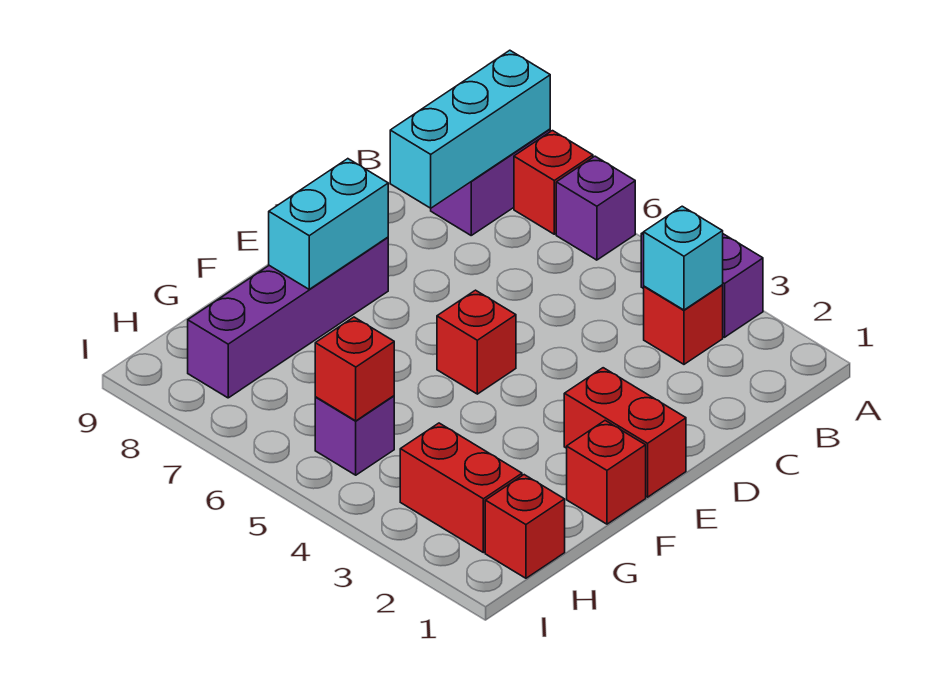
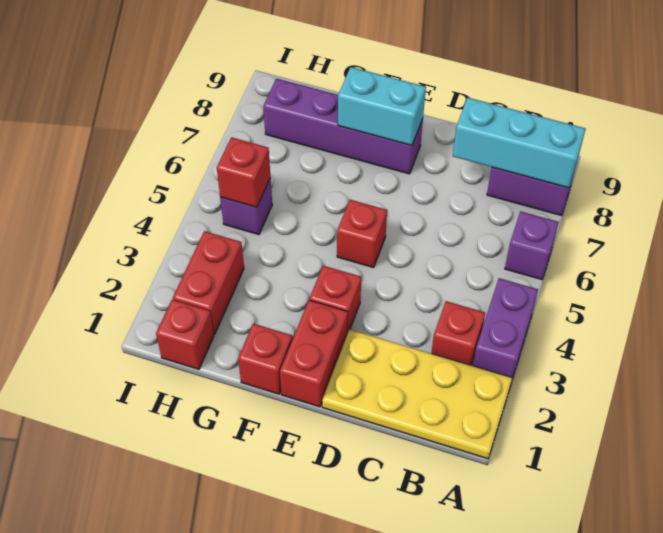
none -> yellow 2x4 plate [322,329,512,459]
red 1x1 brick [514,131,593,234] -> red 1x1 brick moved to [309,266,361,334]
cyan 1x1 brick [644,206,723,310] -> none

